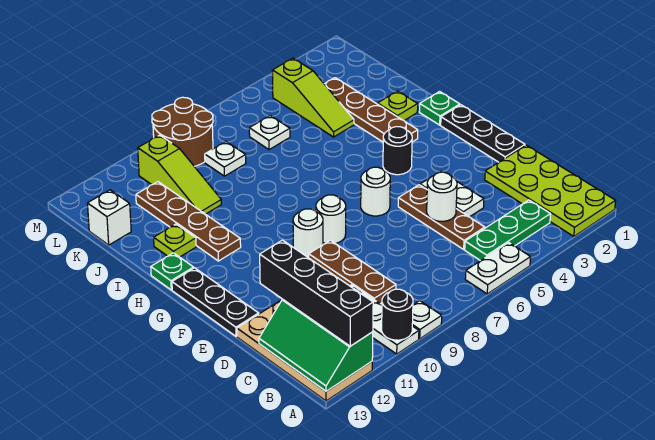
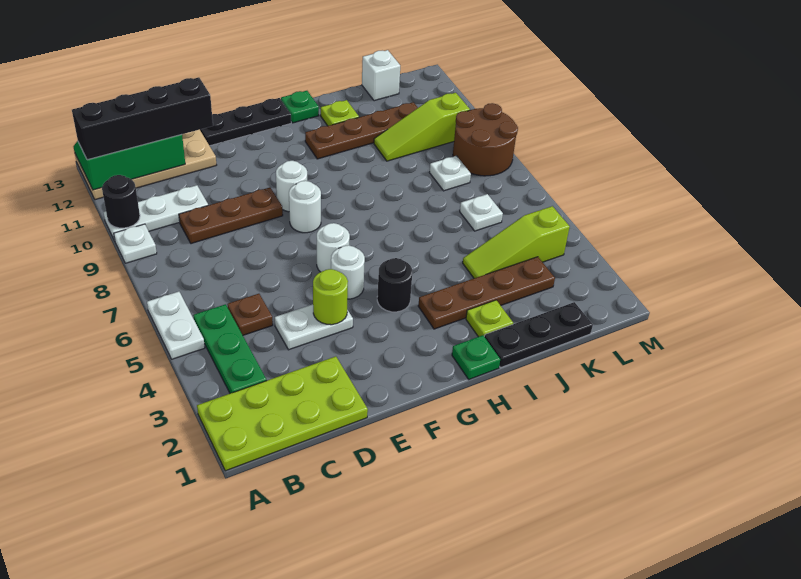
brown 1x3 plate [398,185,485,249] -> brown 1x1 plate [228,294,273,335]
white 1x1 round brick [427,172,457,221] -> white 1x1 round brick moved to [331,245,365,299]
black 1x3 plate [441,105,525,162] -> black 1x3 plate moved to [484,302,593,367]
none -> lime 1x1 round brick [313,269,348,325]

